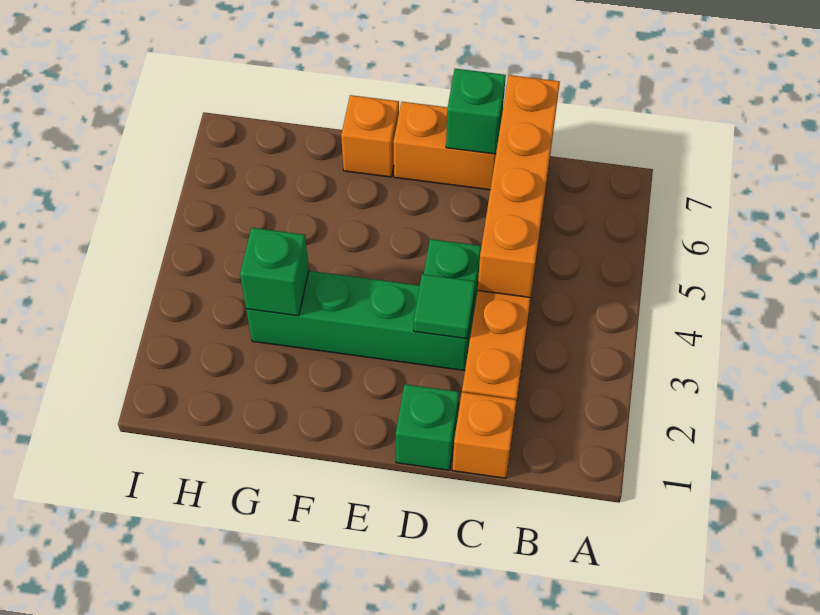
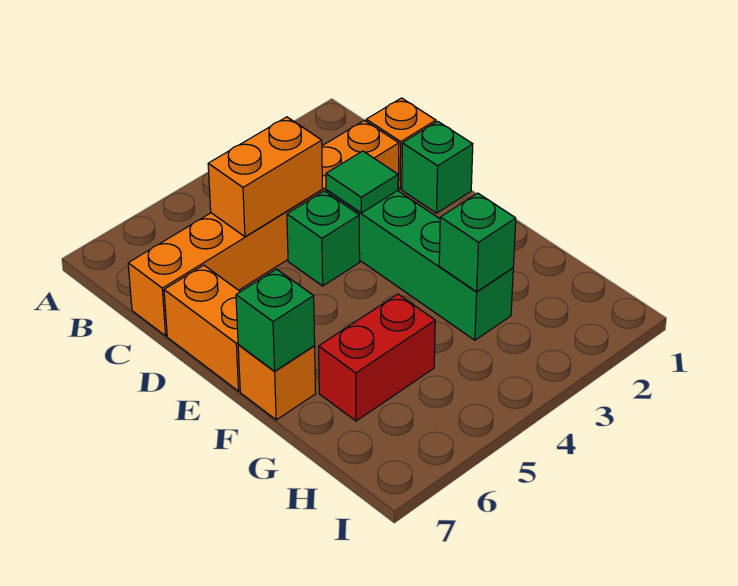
orange 1x4 brick [478,75,560,298] -> orange 1x2 brick [208,117,323,237]
green 1x1 brick [446,69,506,154] -> green 1x1 brick moved to [236,269,315,371]
none -> red 1x2 brick [319,294,435,421]

